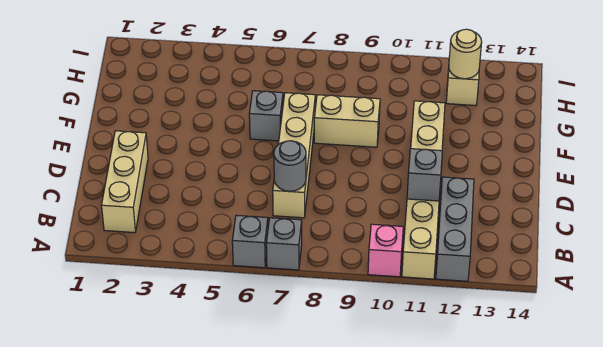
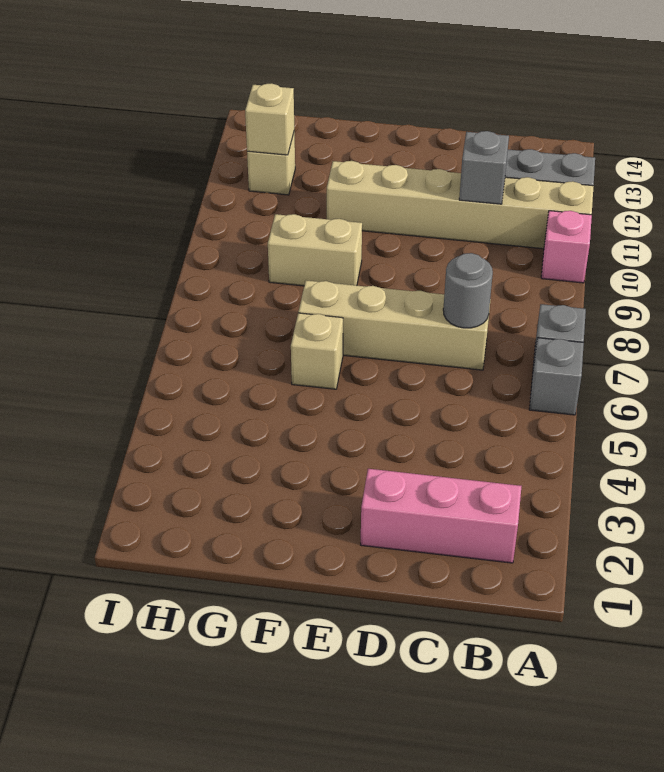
tan 1x3 brick [102,131,148,233] -> pink 1x3 brick [361,469,522,563]
grey 1x1 brick [249,91,283,141] -> tan 1x1 brick [291,313,343,389]
tan 1x2 brick [314,95,380,147] -> tan 1x2 brick turned to [268,214,362,286]
tan 1x1 round brick [449,29,482,79] -> tan 1x1 brick [245,83,294,155]

